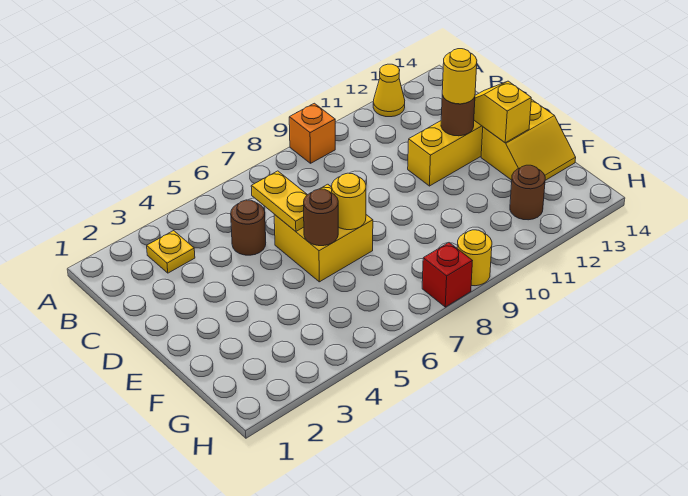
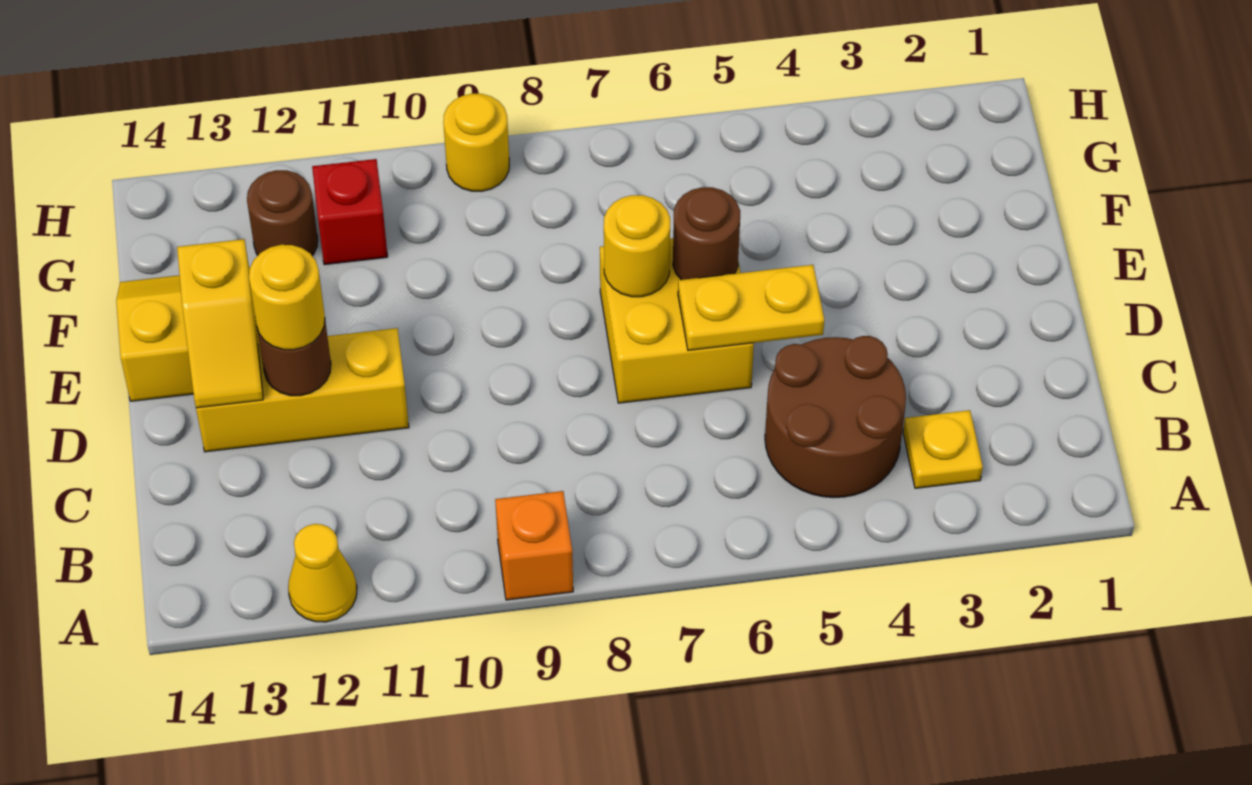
brown 1x1 round brick [231,200,266,255] -> brown 2x2 round brick [765,336,906,498]
yellow 1x2 plate [251,171,307,231] -> yellow 1x2 plate turned to [678,265,824,350]
red 1x1 brick [422,243,472,307] -> red 1x1 brick moved to [312,159,388,265]

